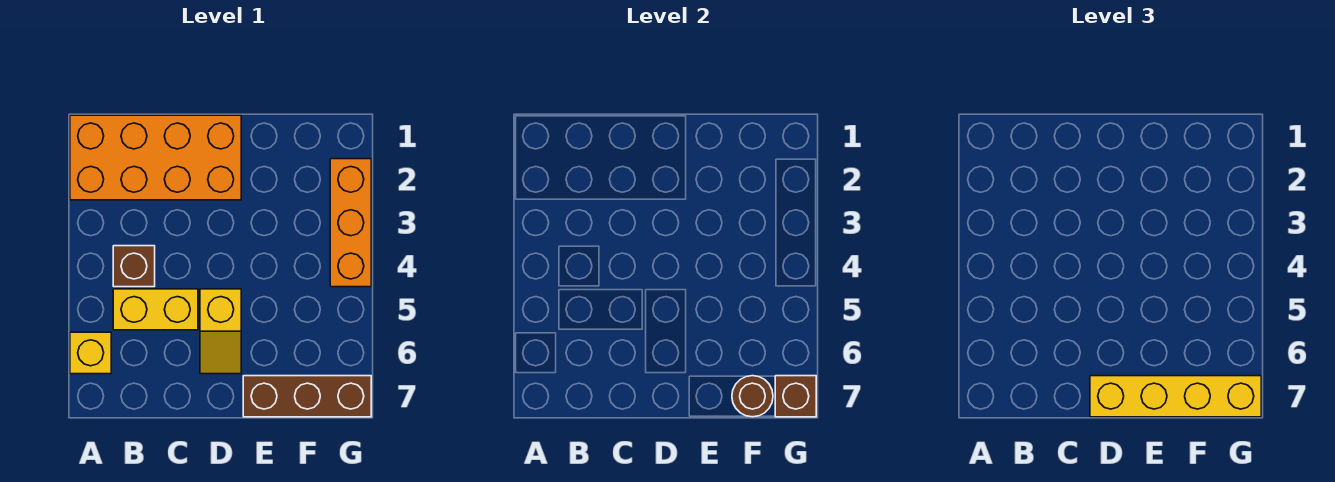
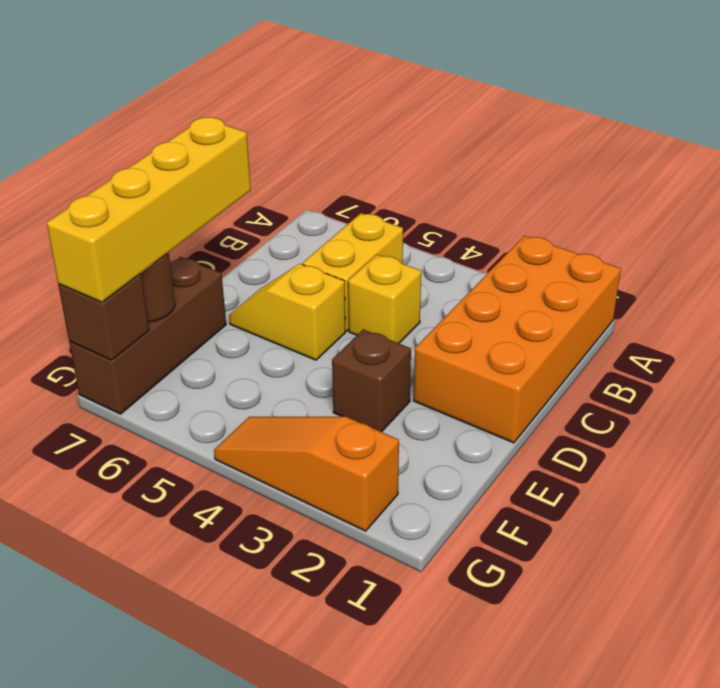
yellow 1x1 brick [70,332,111,374] -> yellow 1x1 brick moved to [348,255,421,343]
brown 1x1 brick [113,246,155,287] -> brown 1x1 brick moved to [332,329,411,432]
orange 1x3 brick [330,159,371,287] -> orange 1x3 slope [214,417,399,531]

